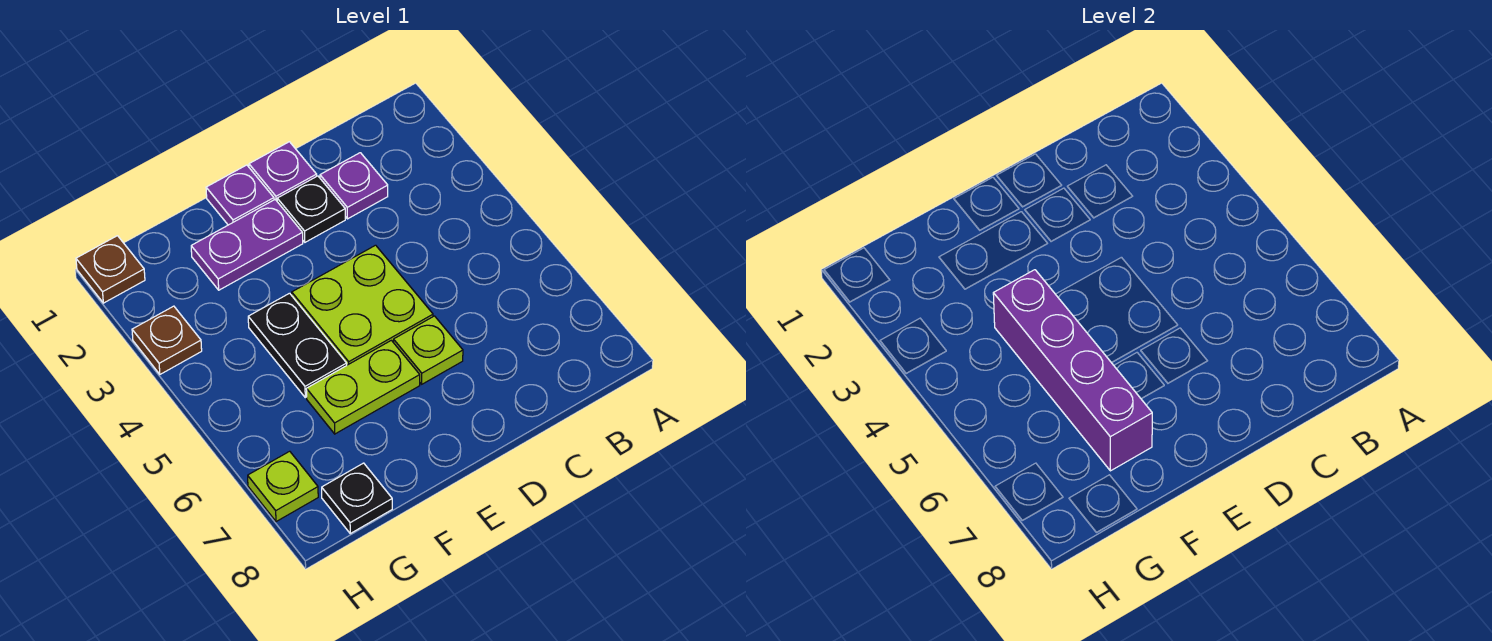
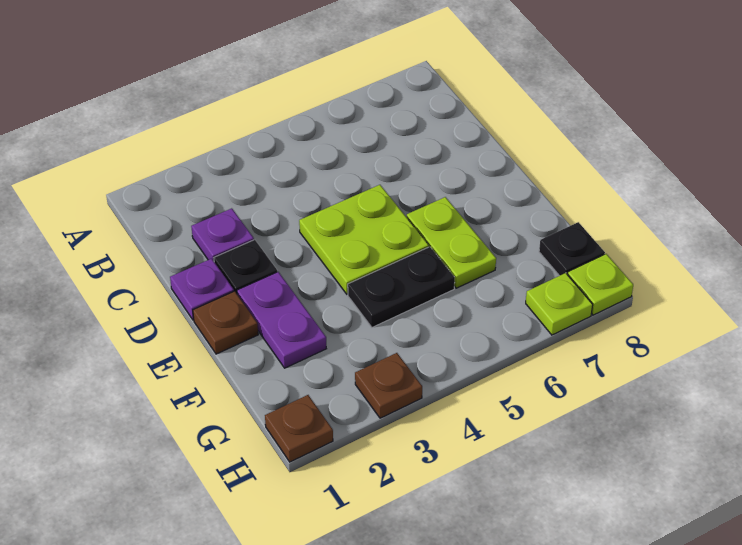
lime 1x1 plate [393,316,463,384] -> lime 1x1 plate moved to [567,254,633,315]
purple 1x1 plate [206,165,274,225] -> brown 1x1 plate [193,291,258,354]
purple 1x4 brick [993,270,1152,471] -> none

